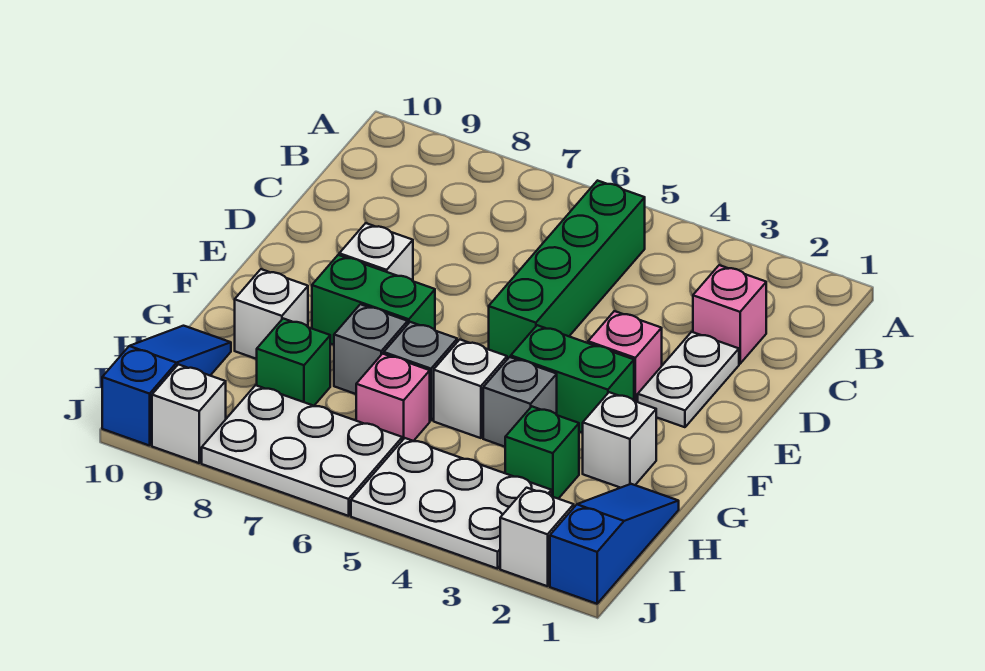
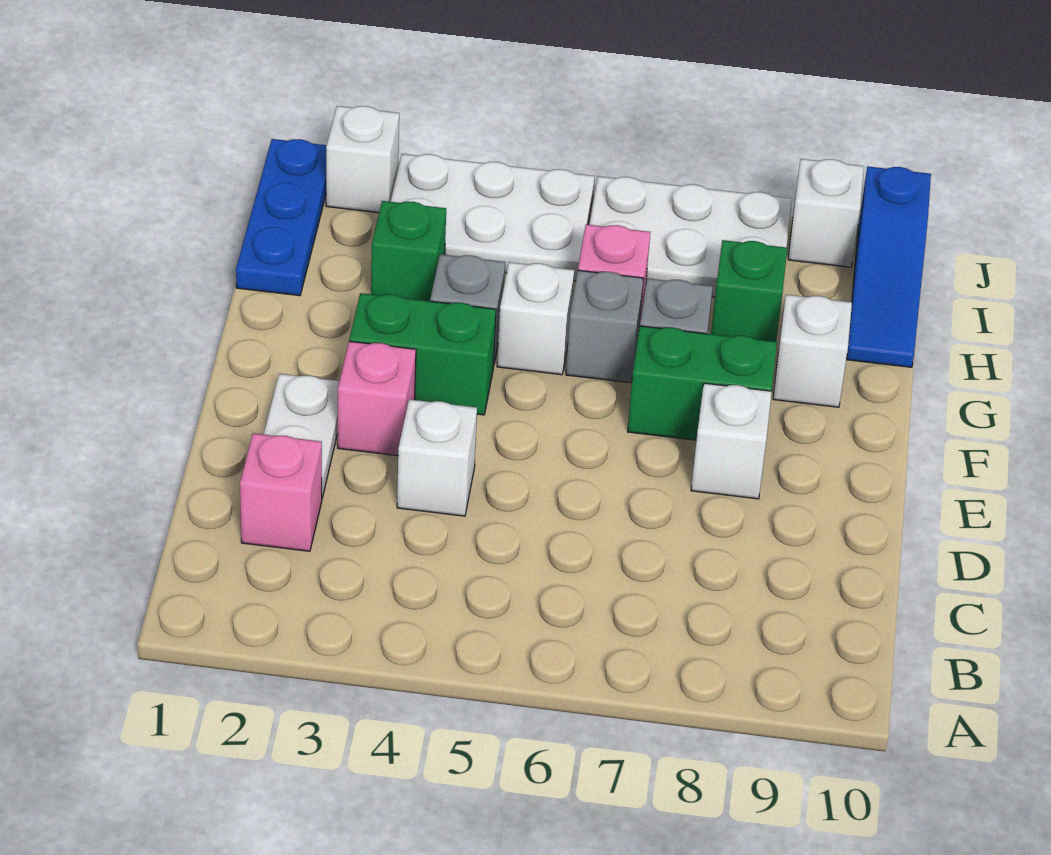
green 1x4 brick [489,181,645,359] -> none
white 1x1 brick [583,392,656,488] -> white 1x1 brick moved to [397,399,477,516]
blue 1x3 slope [550,484,679,604] -> blue 1x3 plate [236,139,327,296]

